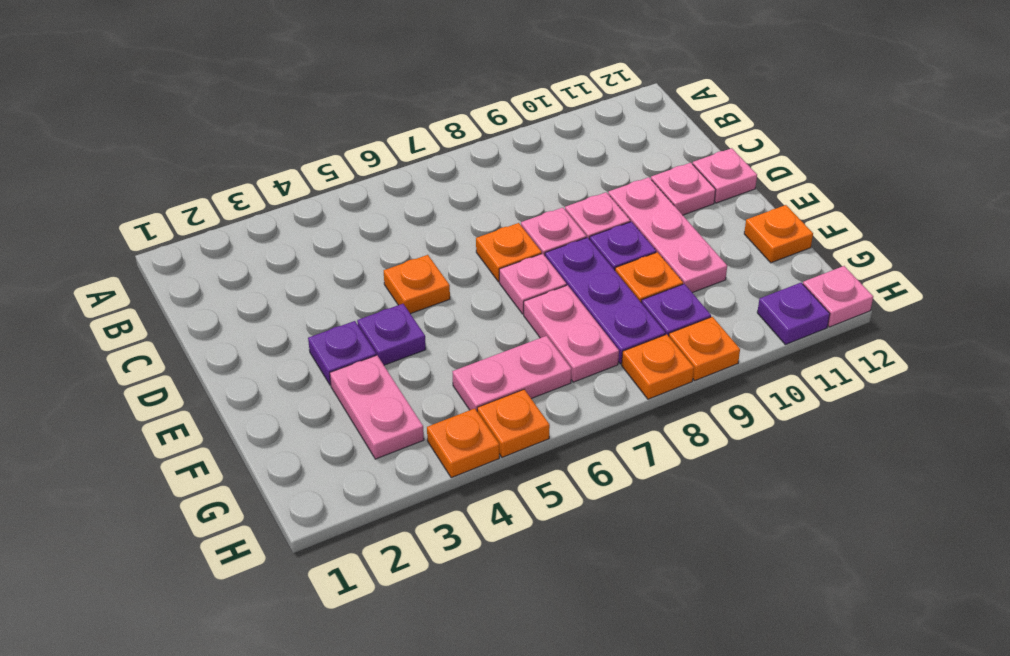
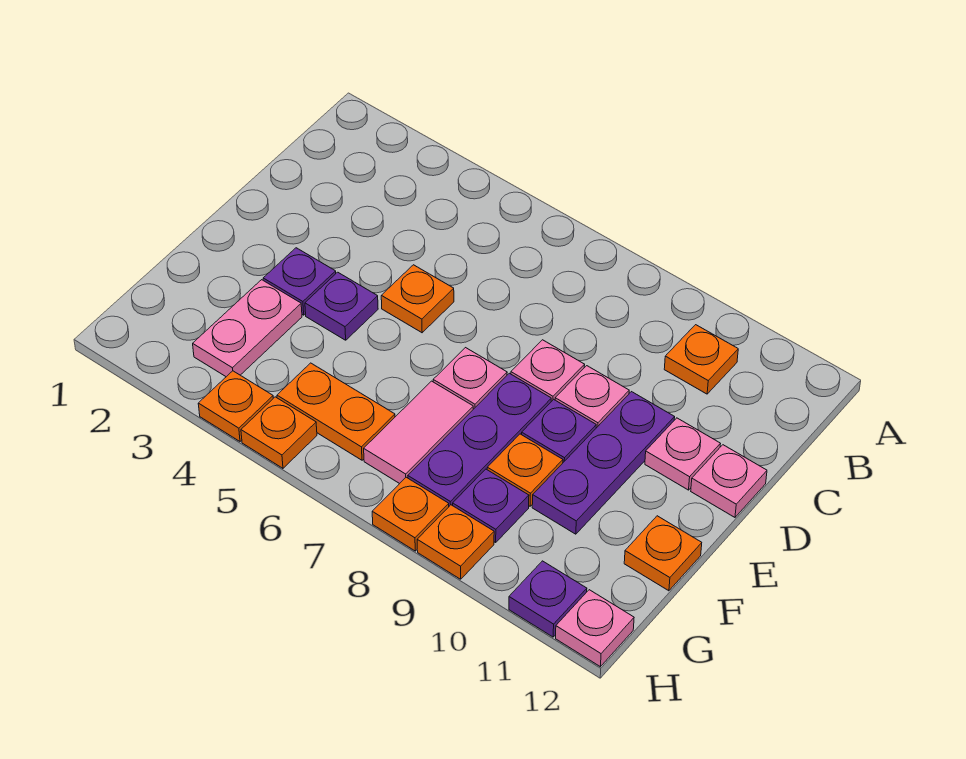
orange 1x1 plate [476,223,542,282] -> orange 1x1 plate moved to [664,325,738,394]
pink 1x3 plate [608,177,727,293] -> purple 1x3 plate [532,392,675,534]
pink 1x2 plate [524,285,619,382] -> pink 1x2 tile [364,381,473,484]
pink 1x2 plate [452,336,572,411] -> orange 1x2 plate [277,363,395,460]

